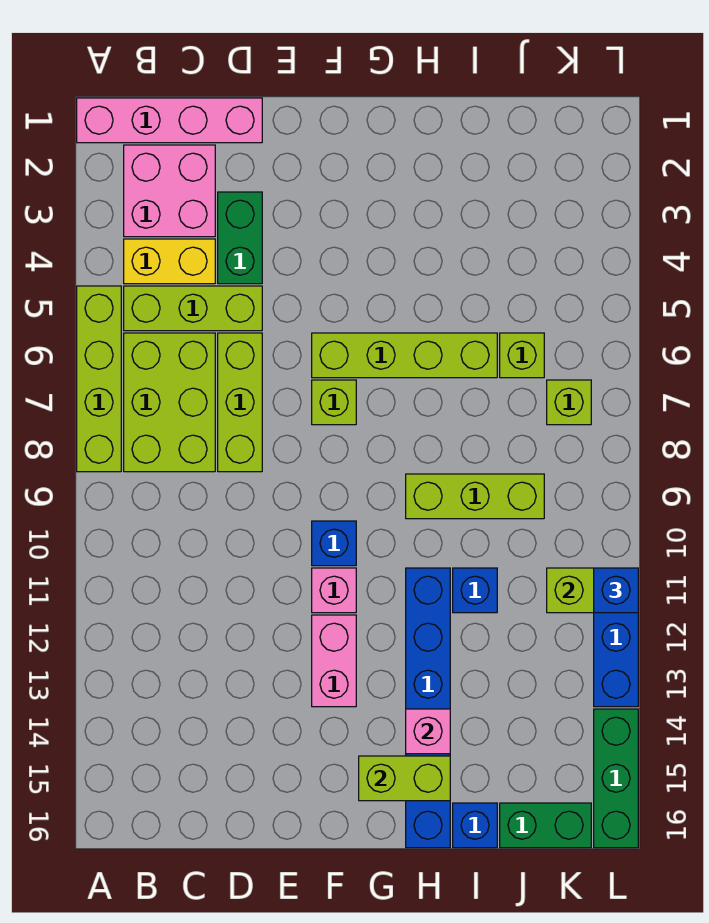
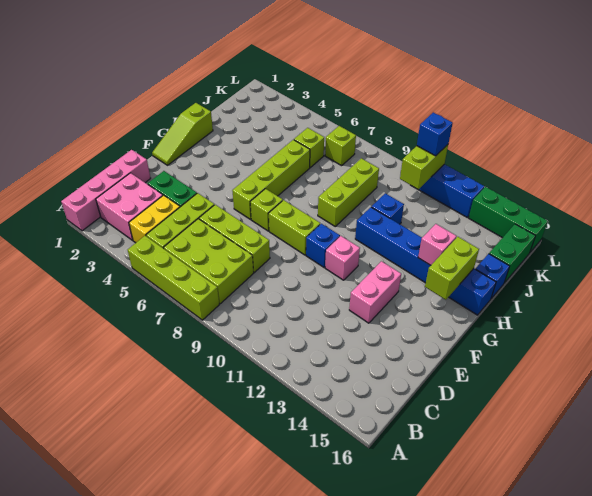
none -> lime 1x3 slope [152,103,213,165]
none -> lime 1x2 brick [268,200,320,255]
pink 1x2 brick [312,615,356,707] -> pink 1x2 brick turned to [349,261,401,323]

